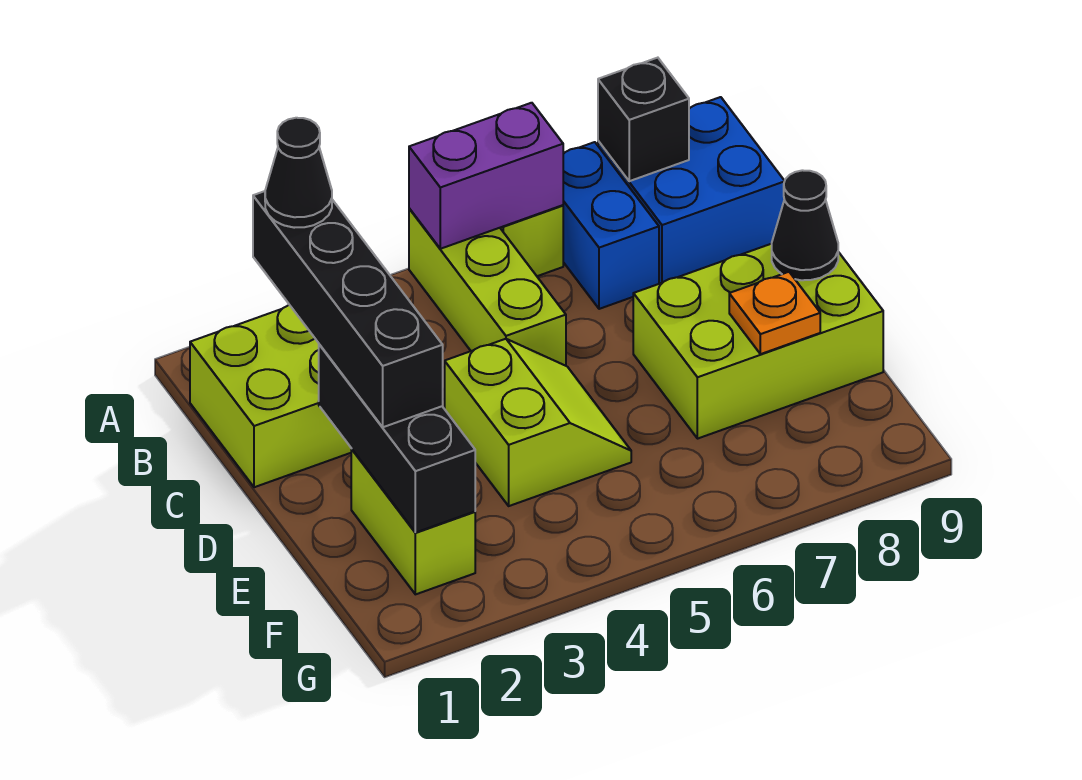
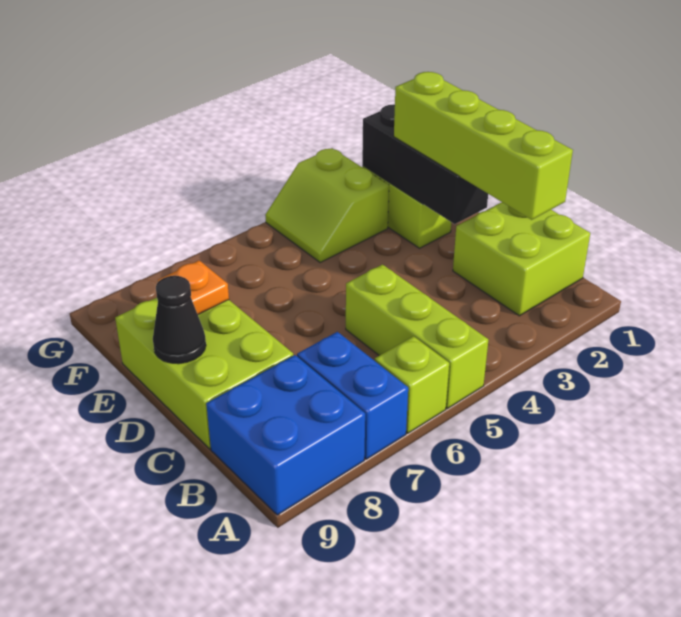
purple 1x2 brick [409,103,563,249] -> none
black 1x1 brick [598,58,689,181] -> none
black 1x4 brick [253,191,443,427] -> lime 1x4 brick [394,72,573,220]
black 1x1 cone [265,118,332,228] -> none
lime 2x2 slope [445,339,631,506] -> lime 2x2 slope moved to [265,148,389,262]
lime 2x3 brick [633,244,883,439] -> lime 2x3 brick turned to [115,298,293,449]

